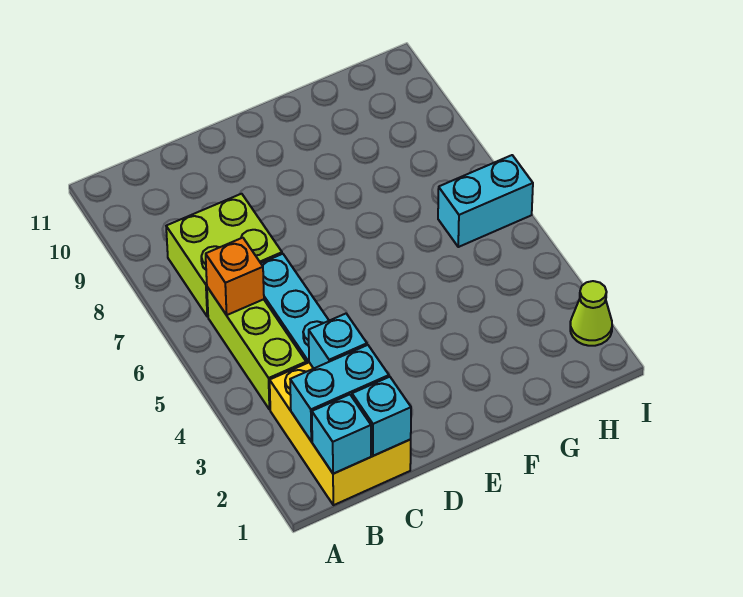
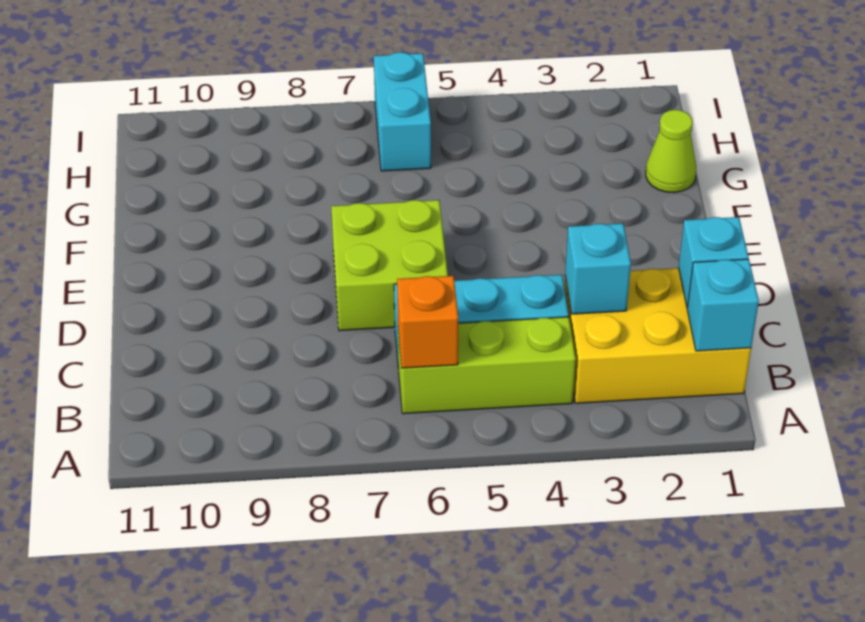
cyan 1x2 brick [290,345,389,441] -> none
lime 2x2 brick [166,194,282,317] -> lime 2x2 brick moved to [331,200,448,331]
lime 1x1 cone [570,281,612,346] -> lime 1x1 cone moved to [646,110,696,193]

